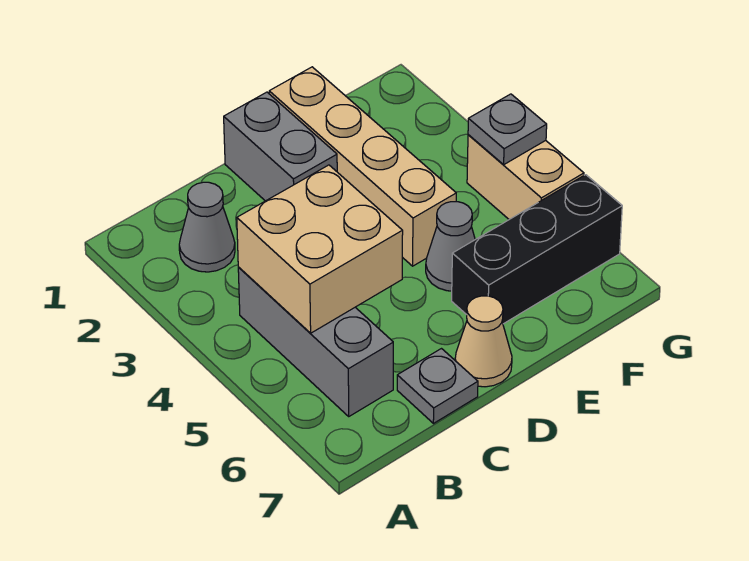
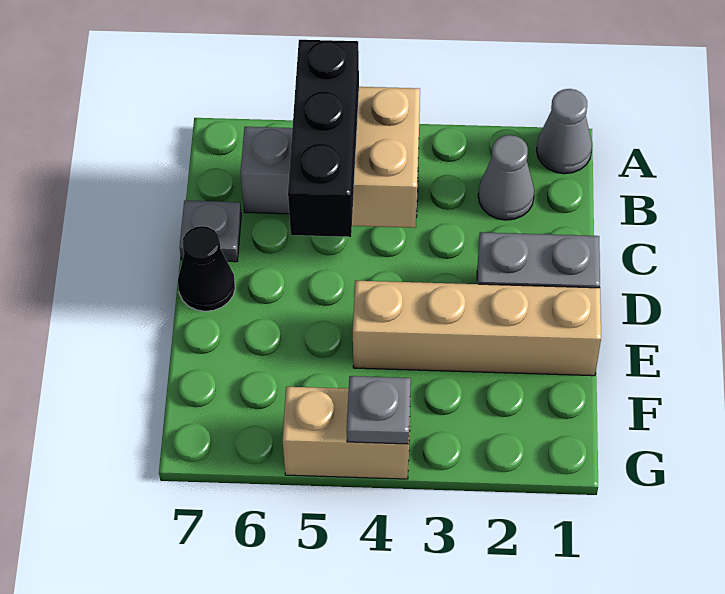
tan 1x1 cone [455,296,512,387] -> black 1x1 cone [178,226,235,311]
grey 1x1 cone [426,202,475,291] -> grey 1x1 cone moved to [537,89,592,174]
black 1x3 brick [452,175,622,324] -> black 1x3 brick moved to [288,40,359,237]

